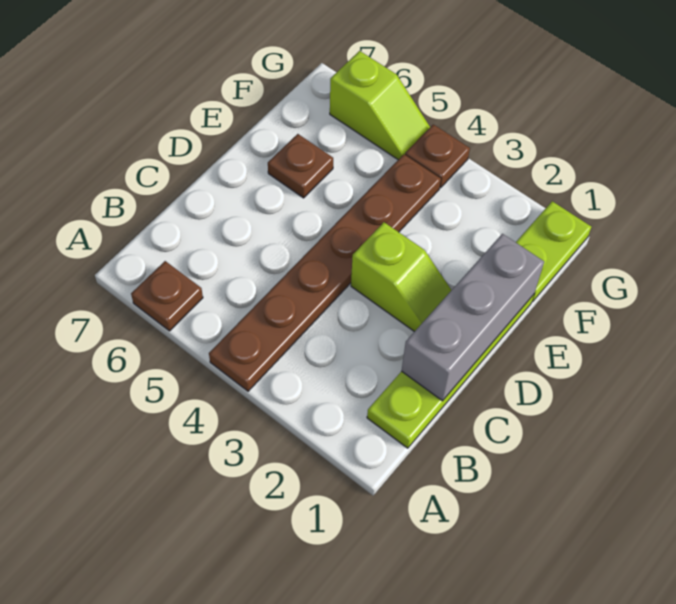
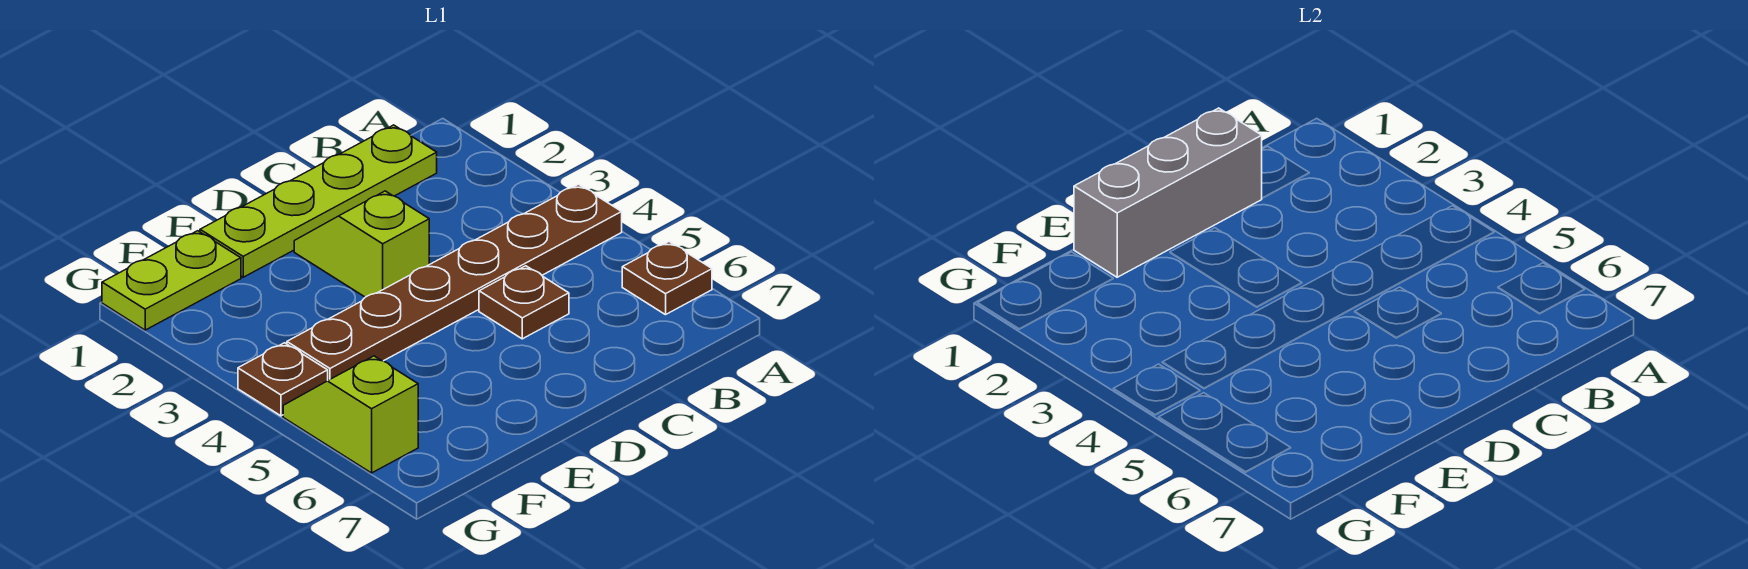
brown 1x1 plate [268,134,333,198] -> brown 1x1 plate moved to [479,266,569,339]

